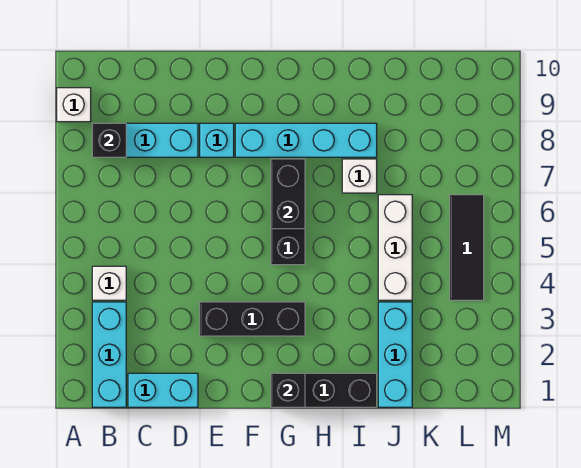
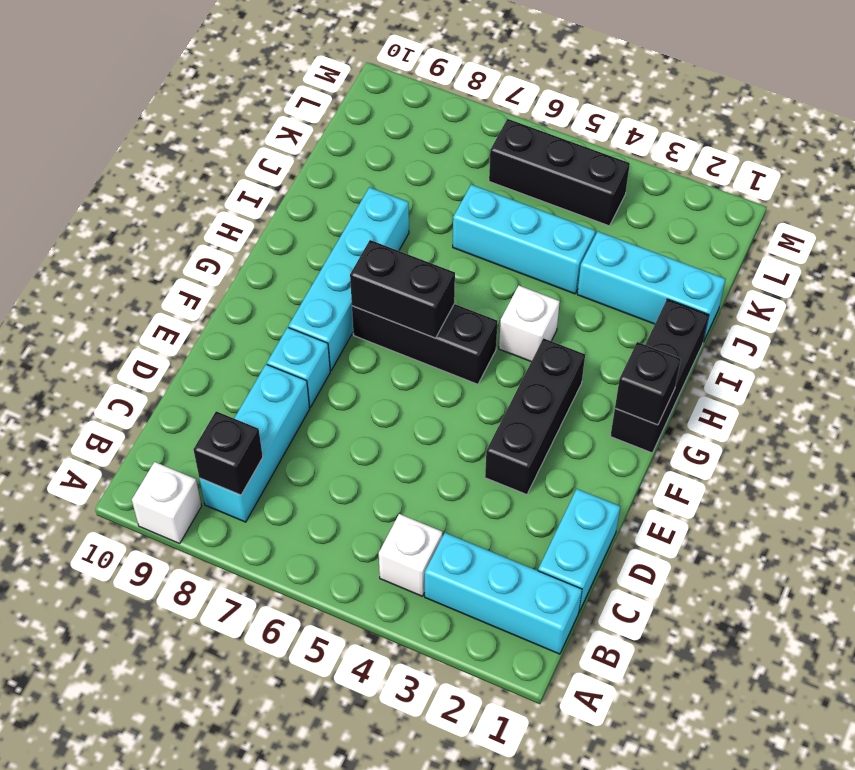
white 1x1 brick [342,159,377,193] -> white 1x1 brick moved to [499,286,560,361]
white 1x3 brick [378,195,412,300] -> cyan 1x3 brick [453,184,595,294]
black 1x3 tile [450,195,484,300] -> black 1x3 brick [489,119,630,226]

